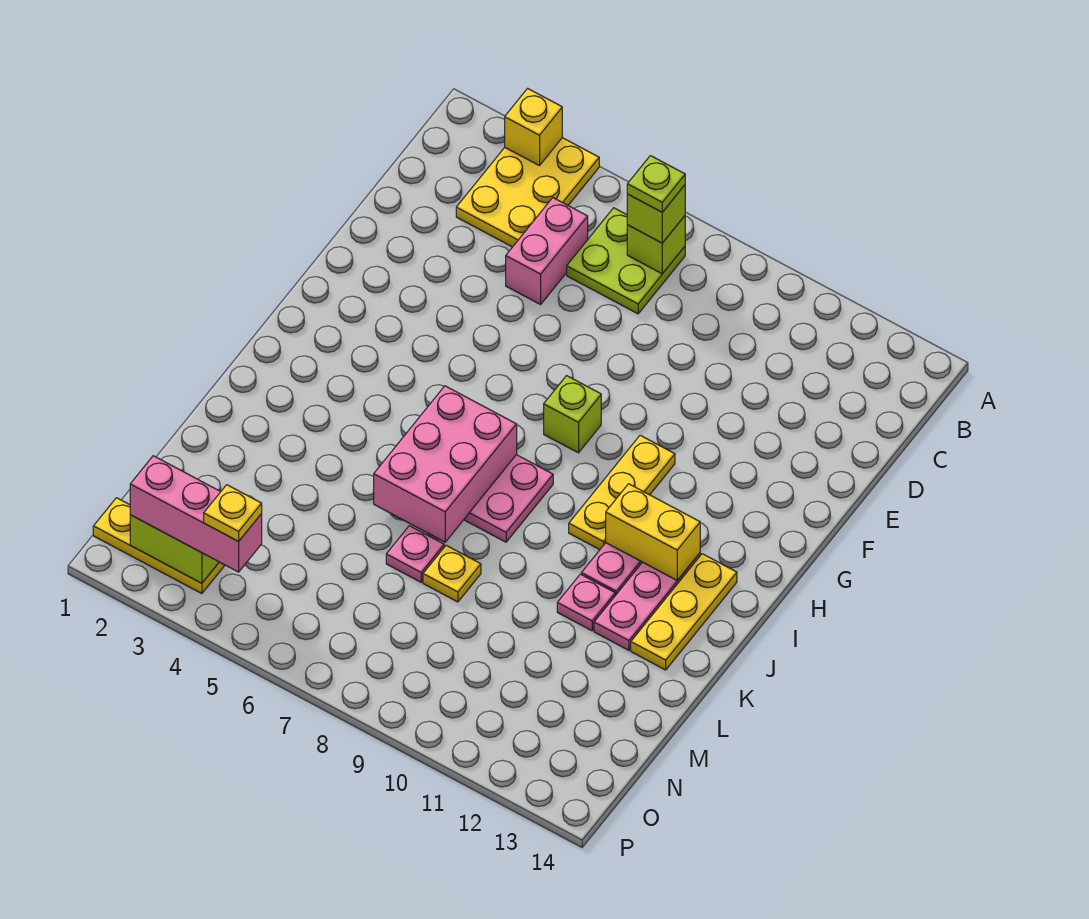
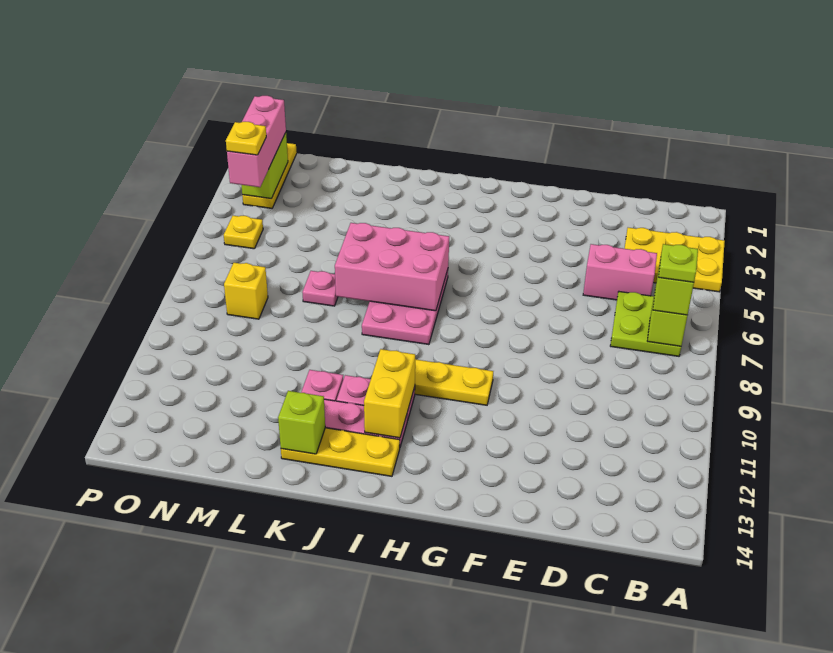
yellow 1x1 brick [505,88,562,166] -> yellow 1x1 brick moved to [224,263,268,319]
lime 1x1 brick [544,376,601,453] -> lime 1x1 brick moved to [278,391,325,454]
yellow 1x1 plate [423,545,481,602] -> yellow 1x1 plate moved to [224,216,263,249]

